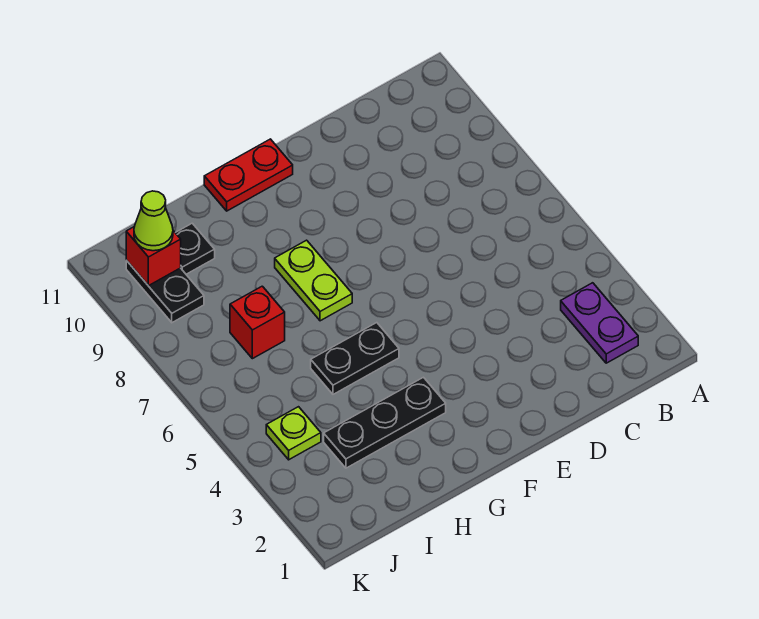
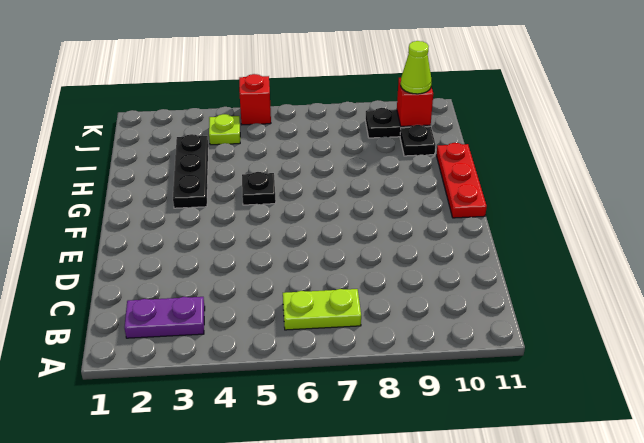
red 1x2 plate [204,139,293,211] -> red 1x3 plate [436,143,487,218]
black 1x2 plate [311,323,399,394] -> black 1x1 plate [242,172,276,205]
lime 1x2 plate [275,240,352,321] -> lime 1x2 plate moved to [283,289,361,330]
red 1x1 brick [230,286,285,359] -> red 1x1 brick moved to [239,74,271,125]

